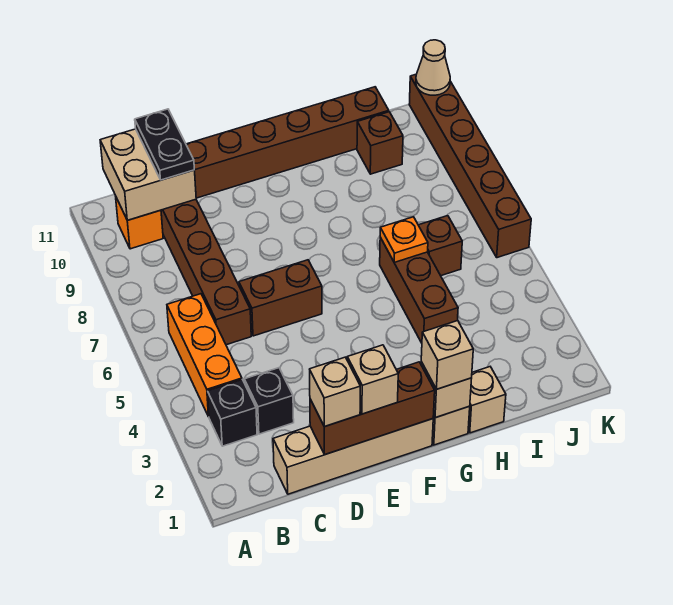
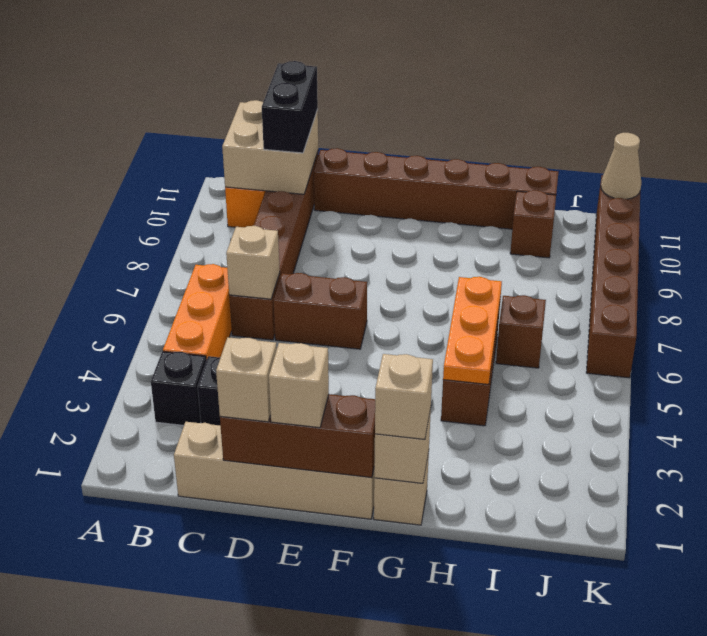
black 1x2 plate [135,109,194,180] -> black 1x2 brick [262,61,318,153]
tan 1x1 brick [468,367,506,433] -> tan 1x1 brick moved to [226,226,280,299]
orange 1x1 plate [380,217,428,262] -> orange 1x3 plate [443,277,502,384]

